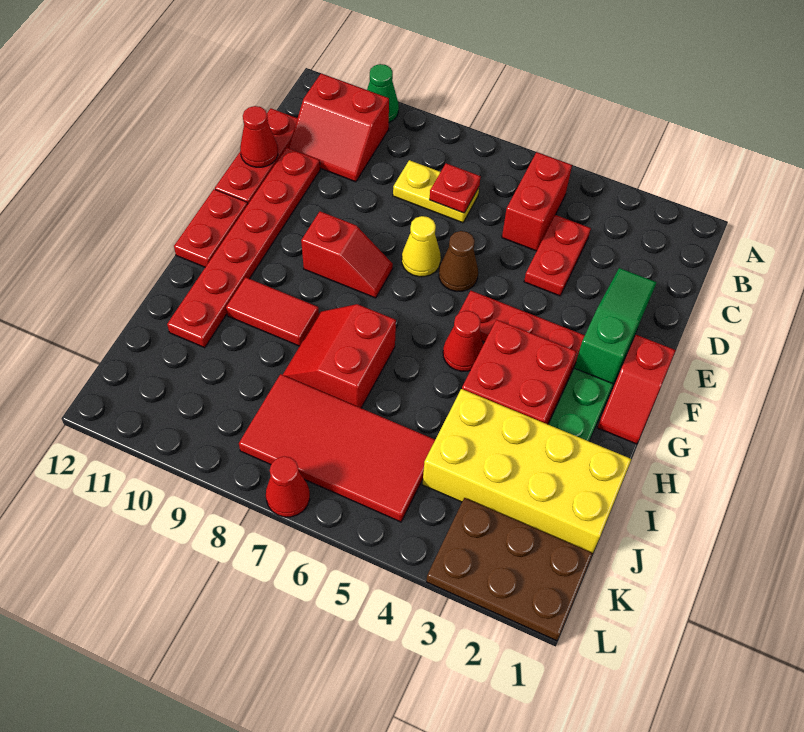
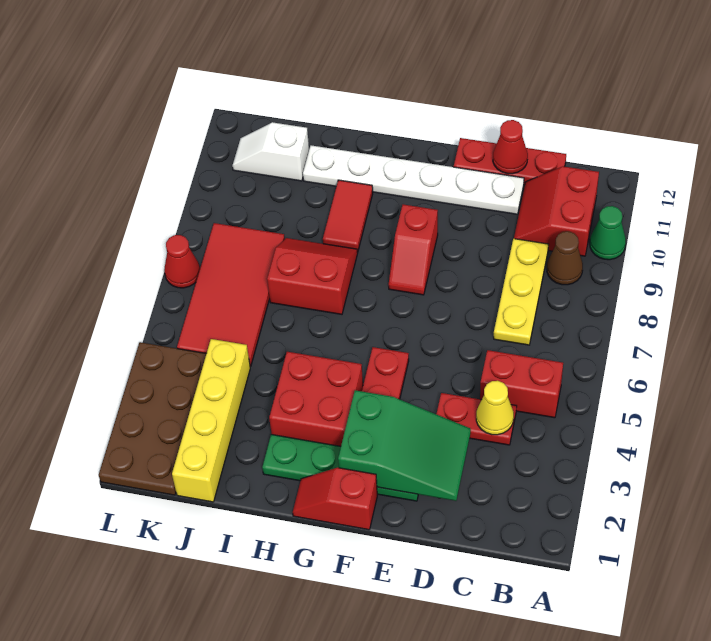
yellow 1x2 plate [393,160,479,223] -> yellow 1x3 plate [494,239,549,345]
red 1x1 plate [430,163,481,213] -> none
green 1x3 slope [574,268,657,384] -> green 2x3 slope [338,390,471,501]
red 1x6 plate [167,148,320,348] -> white 1x6 plate [303,145,524,214]
brown 1x1 cone [439,231,478,292] -> brown 1x1 cone moved to [547,231,583,285]
yellow 1x1 cone [402,216,441,277] -> yellow 1x1 cone moved to [476,381,514,435]
red 1x2 plate [174,189,248,267] -> none
red 1x1 cone [443,311,483,371] -> none
yellow 2x4 brick [422,389,631,553] -> yellow 1x4 brick [172,339,250,502]
none -> white 1x2 slope [232,122,309,181]
brown 2x3 plate [426,498,593,641] -> brown 2x4 plate [99,342,206,495]

